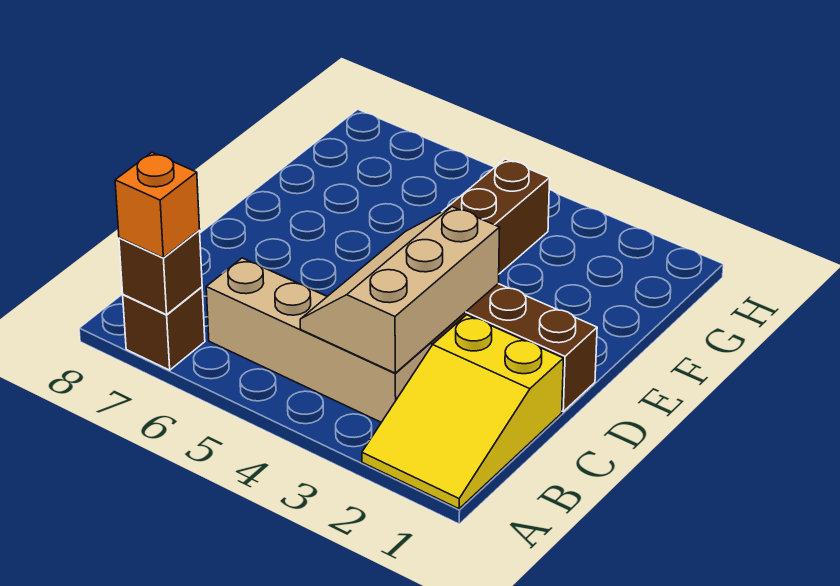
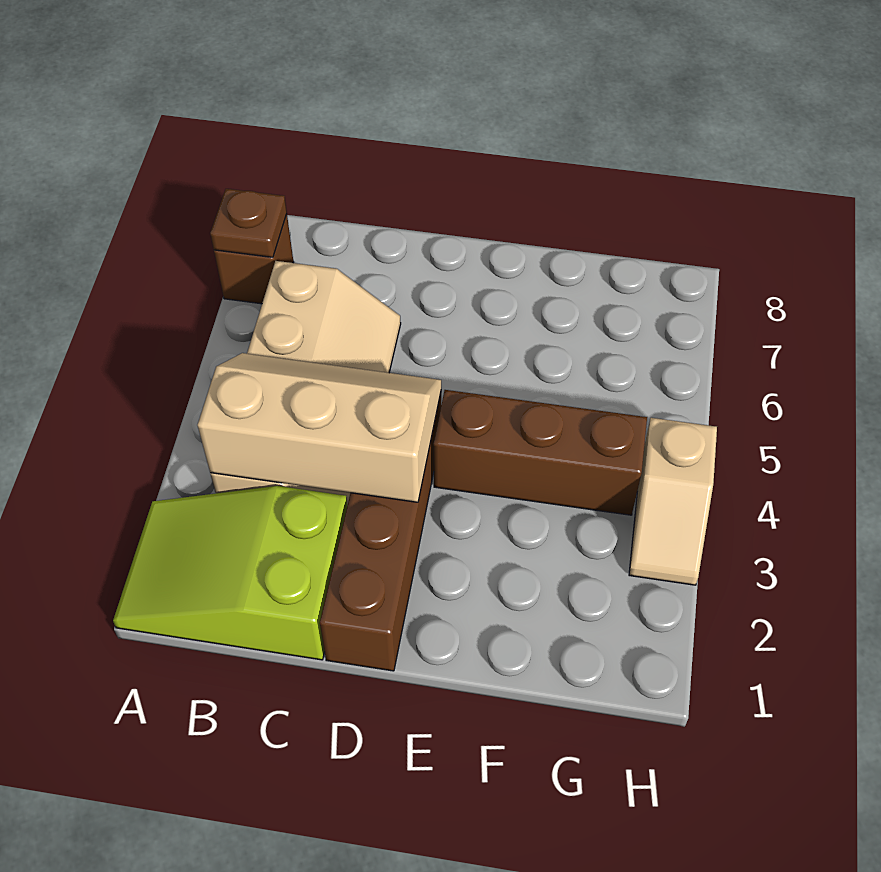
yellow 2x3 slope [362,315,564,509] -> lime 2x3 slope [113,486,347,660]
brown 1x1 brick [119,231,202,315] -> brown 1x1 plate [210,189,287,257]
orange 1x1 brick [115,153,200,258] -> none
none -> tan 1x2 slope [629,418,717,585]

